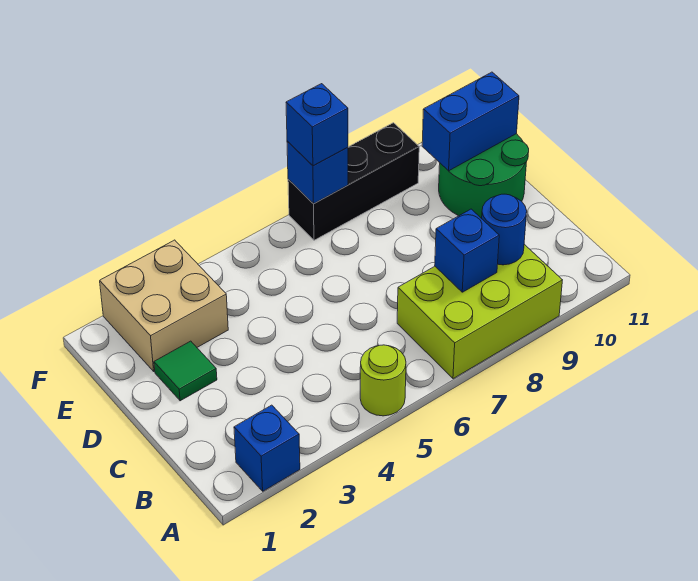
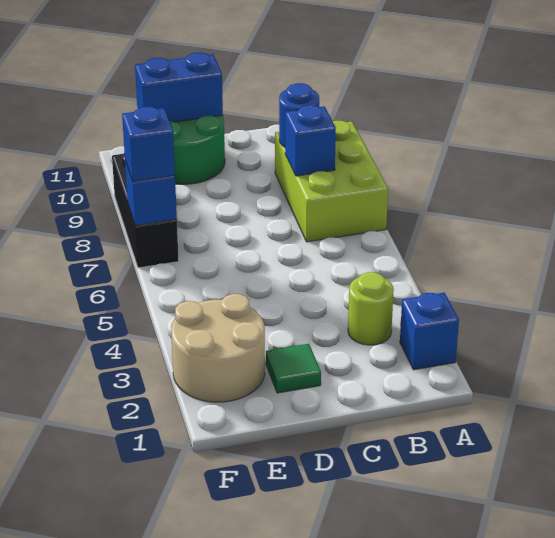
lime 1x1 round brick [360,345,406,416] -> lime 1x1 round brick moved to [348,272,394,345]
tan 2x2 brick [100,240,228,371] -> tan 2x2 round brick [171,294,265,402]
blue 1x2 brick [422,72,519,171] -> blue 1x2 brick turned to [135,53,223,122]

